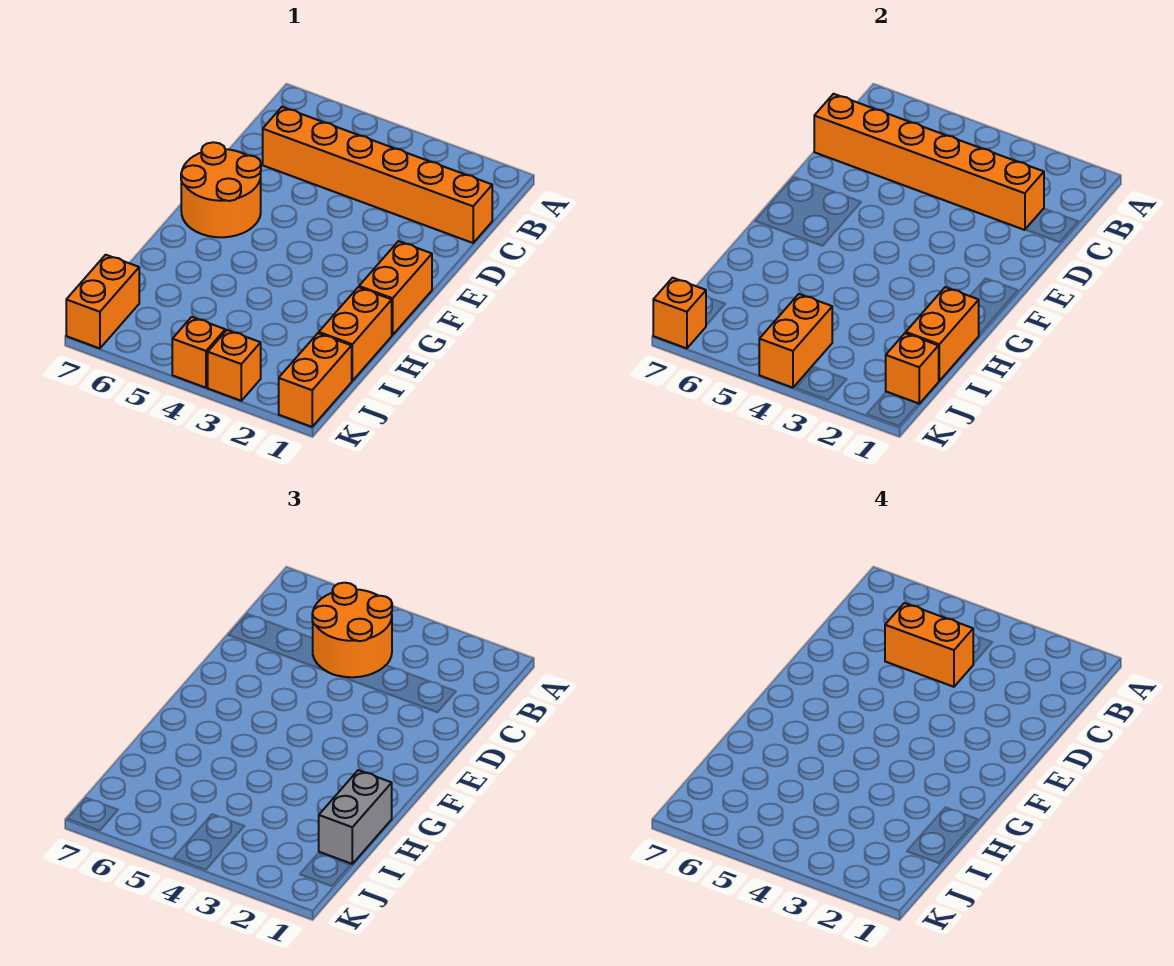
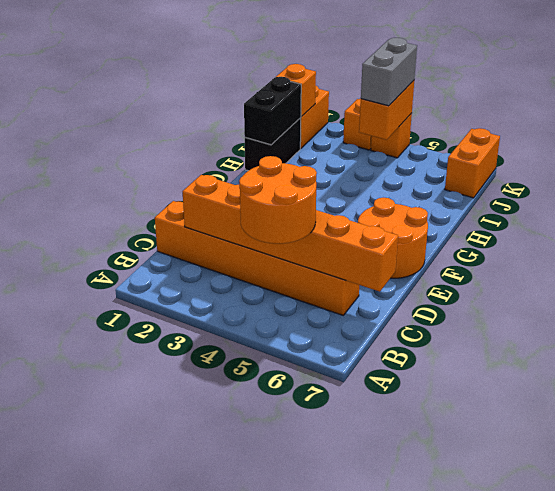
orange 1x2 brick [885,603,973,687] -> none
orange 1x2 brick [359,241,432,335] -> none
orange 1x2 brick [319,287,392,381] -> black 1x2 brick [245,118,301,171]
orange 1x2 brick [906,287,979,381] -> black 1x2 brick [244,77,301,145]
grey 1x2 brick [319,770,392,864] -> grey 1x2 brick moved to [361,38,417,106]
orange 1x1 brick [653,278,706,348] -> none

